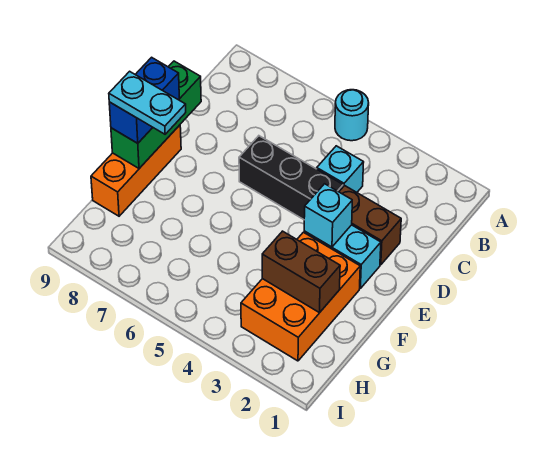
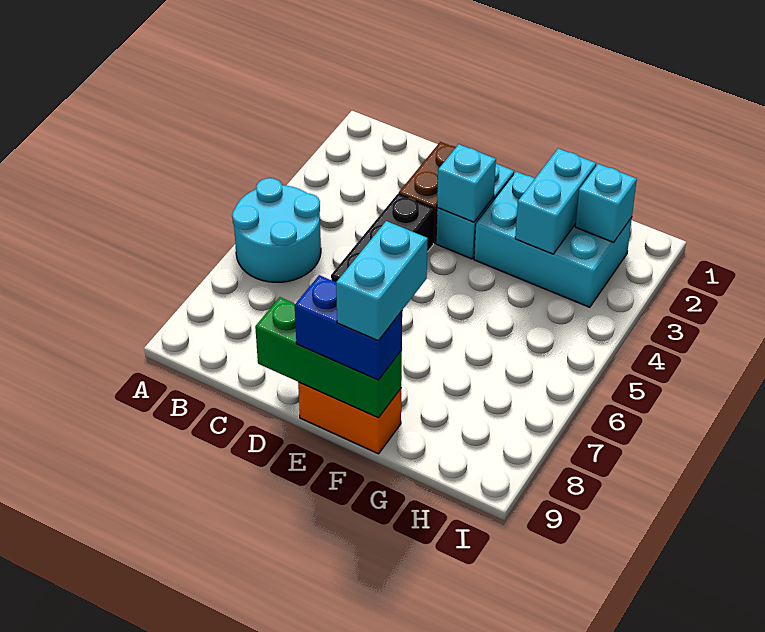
cyan 1x1 round brick [335,90,369,141] -> cyan 2x2 round brick [232,178,321,282]
cyan 1x1 brick [317,146,364,192] -> cyan 1x1 brick moved to [575,164,637,242]
orange 1x3 brick [91,125,181,216] -> orange 1x2 brick [298,382,401,454]
orange 2x3 brick [241,232,360,361] -> cyan 2x3 brick [474,172,632,307]
cyan 1x2 plate [109,71,186,134] -> cyan 1x2 brick [336,221,428,341]
brown 1x2 brick [262,231,340,313] -> cyan 1x2 brick [515,148,596,254]

